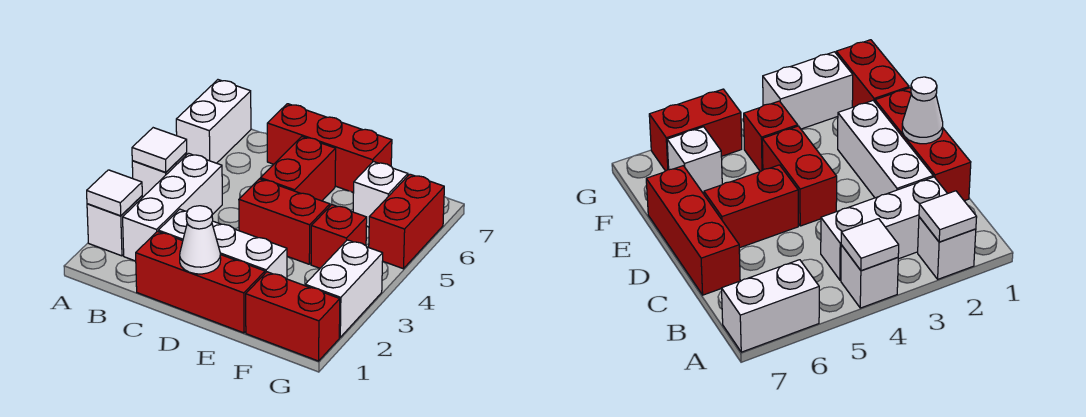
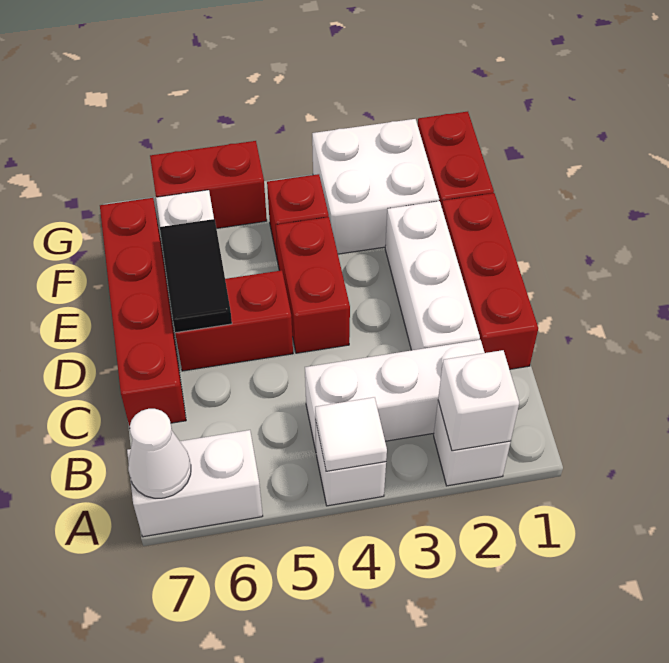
white 1x1 tile [87,170,142,216] -> white 1x1 brick [438,350,519,451]
red 1x3 brick [267,104,392,193] -> red 1x4 brick [100,198,186,427]
white 1x1 cone [180,206,221,274] -> white 1x1 cone moved to [128,409,191,498]
none -> black 1x2 tile [160,219,232,333]
white 1x2 brick [305,240,383,337] -> white 2x2 brick [312,119,439,254]

